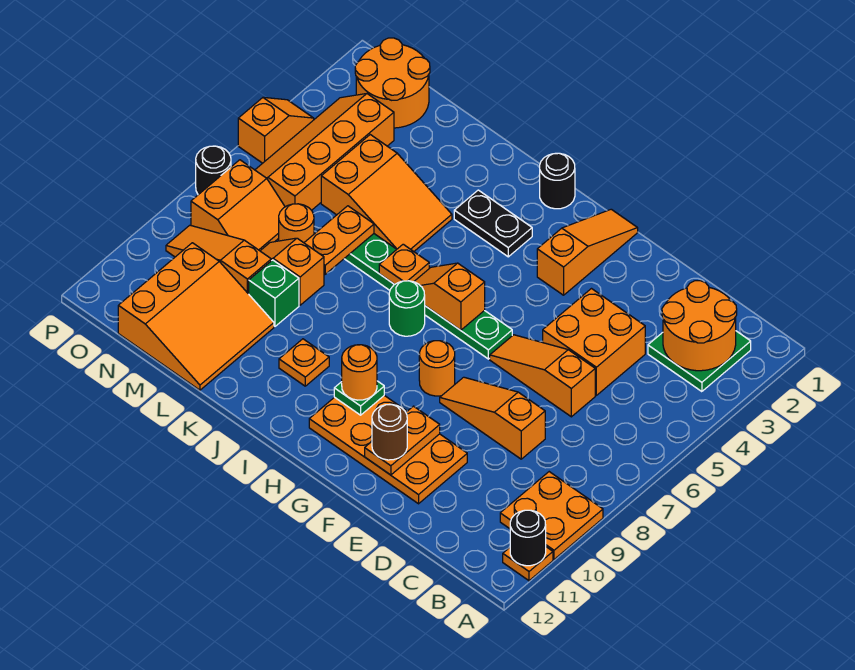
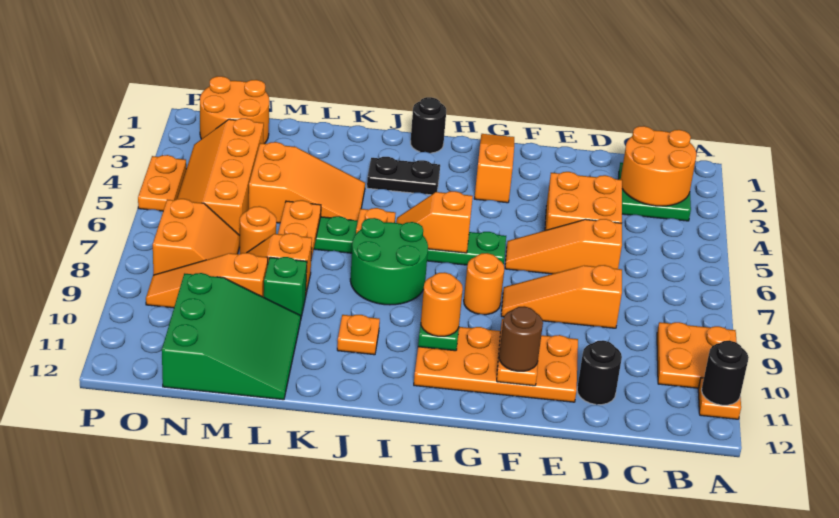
green 1x1 round brick [389,281,425,336] -> green 2x2 round brick [350,218,428,305]
orange 3x3 slope [118,243,274,390] -> green 3x3 slope [162,273,301,400]
orange 1x2 slope [238,97,314,163] -> orange 1x2 plate [138,155,186,211]
black 1x1 round brick [196,146,231,195] -> black 1x1 round brick moved to [577,340,622,405]

